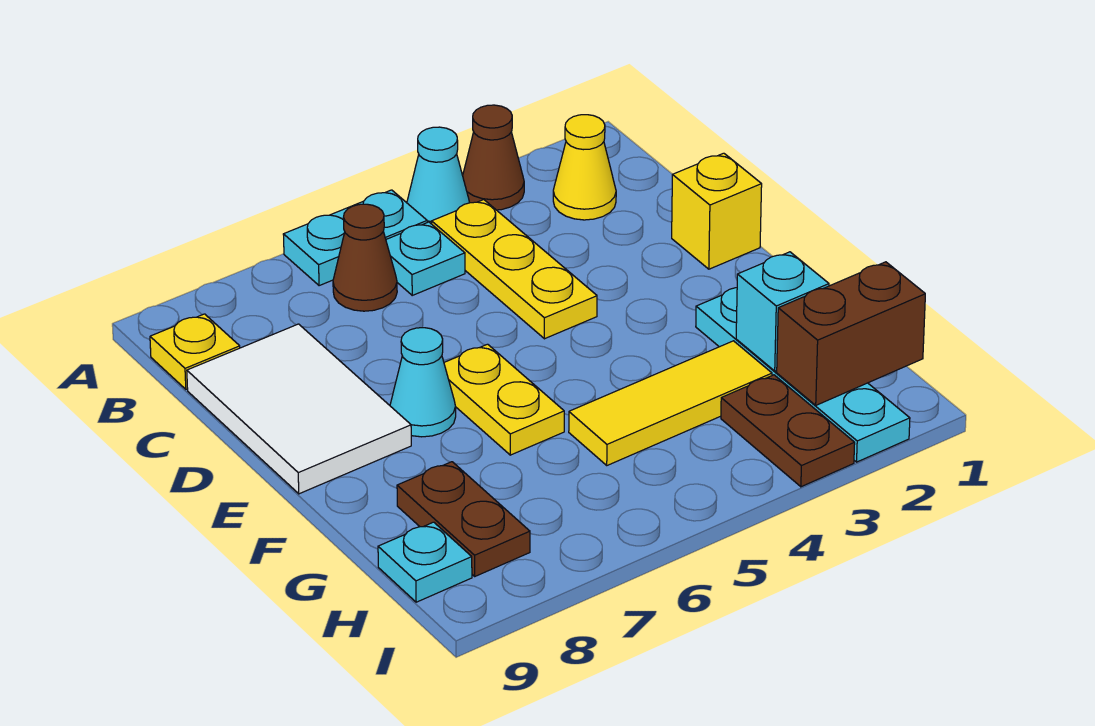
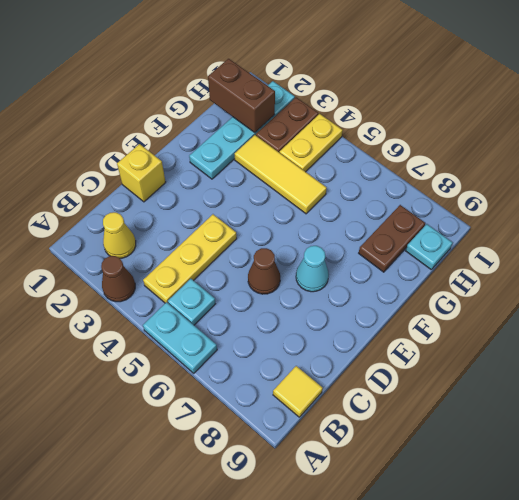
cyan 1x1 cone [407,127,470,224] -> none
brown 1x1 cone [333,204,397,311] -> brown 1x1 cone moved to [248,248,280,294]
yellow 1x1 plate [150,314,240,389] -> yellow 1x1 tile [273,366,323,417]
white 2x3 tile [187,324,411,494] -> none
yellow 1x2 plate [444,344,564,455] -> yellow 1x2 plate moved to [280,114,343,172]
cyan 1x1 brick [736,252,829,371] -> none

